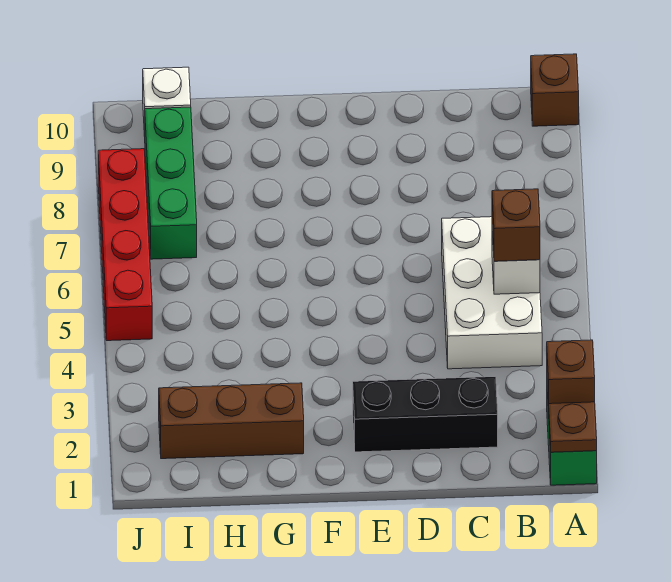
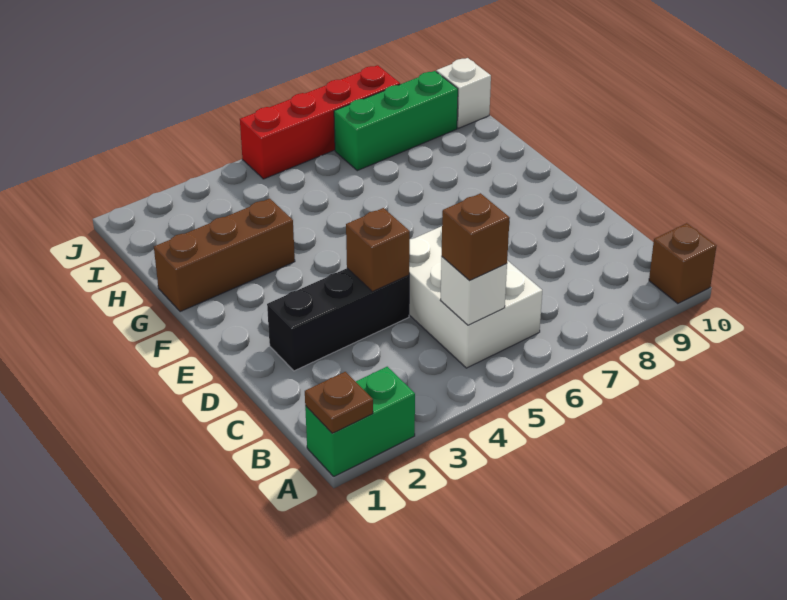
brown 1x1 brick [547,340,595,412] -> brown 1x1 brick moved to [346,208,410,291]
white 2x3 brick [442,217,542,369] -> white 2x3 brick turned to [409,226,542,368]
black 1x3 brick [353,377,498,452] -> black 1x3 brick turned to [267,268,409,371]
brown 1x3 brick [159,383,304,459] -> brown 1x3 brick turned to [154,198,295,312]

